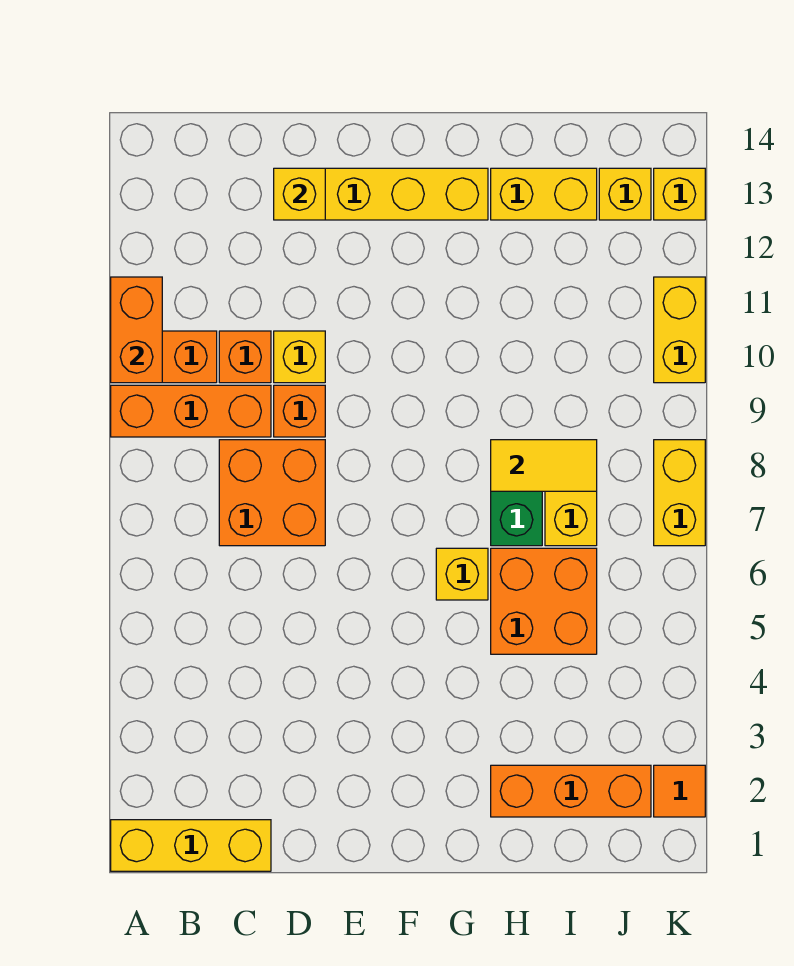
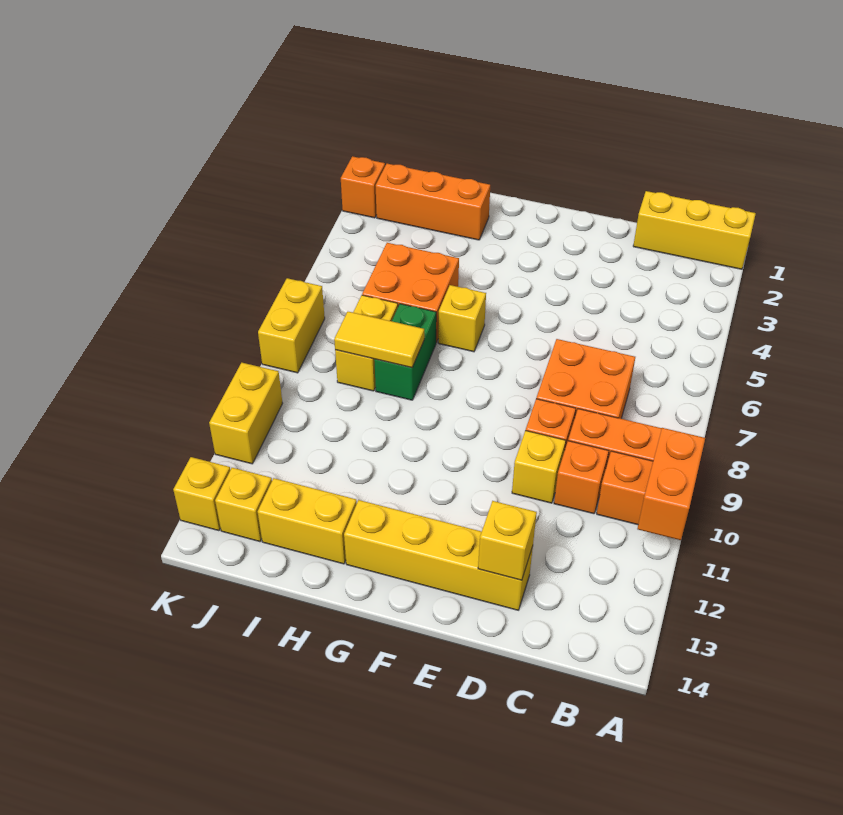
orange 1x1 tile [654,765,705,817] -> orange 1x1 brick [341,156,385,218]

